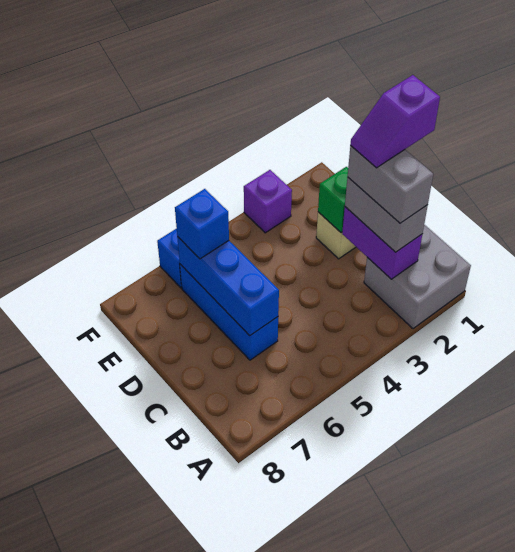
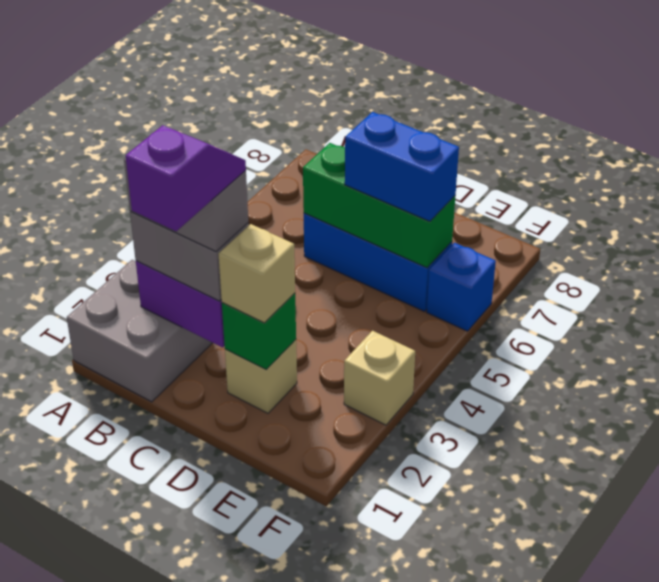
blue 1x3 brick [177,237,279,336] -> green 1x3 brick [303,143,455,268]
none -> tan 1x1 brick [219,224,295,323]
blue 1x1 brick [175,189,229,259] -> blue 1x2 brick [345,112,459,221]
purple 1x1 brick [244,170,292,233] -> tan 1x1 brick [344,331,415,425]

